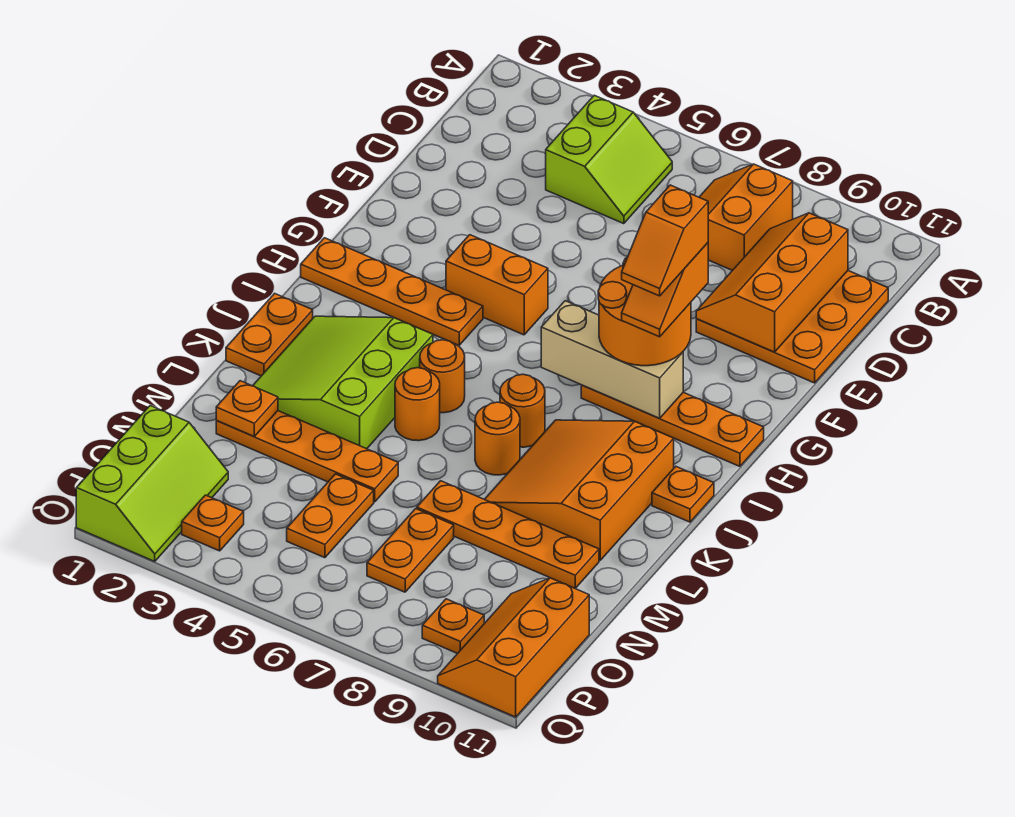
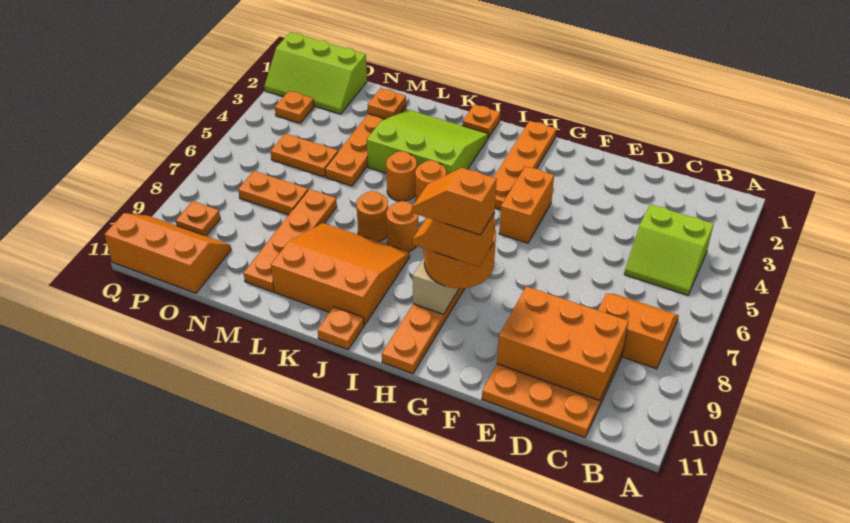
orange 2x3 slope [696,213,848,352] -> orange 2x3 brick [497,286,629,401]
orange 1x2 plate [226,293,313,376] -> orange 1x1 plate [462,105,500,138]

